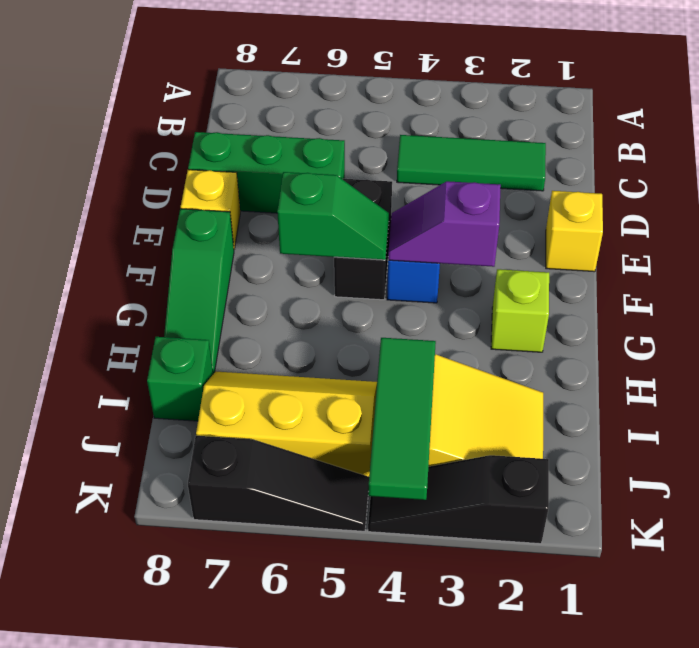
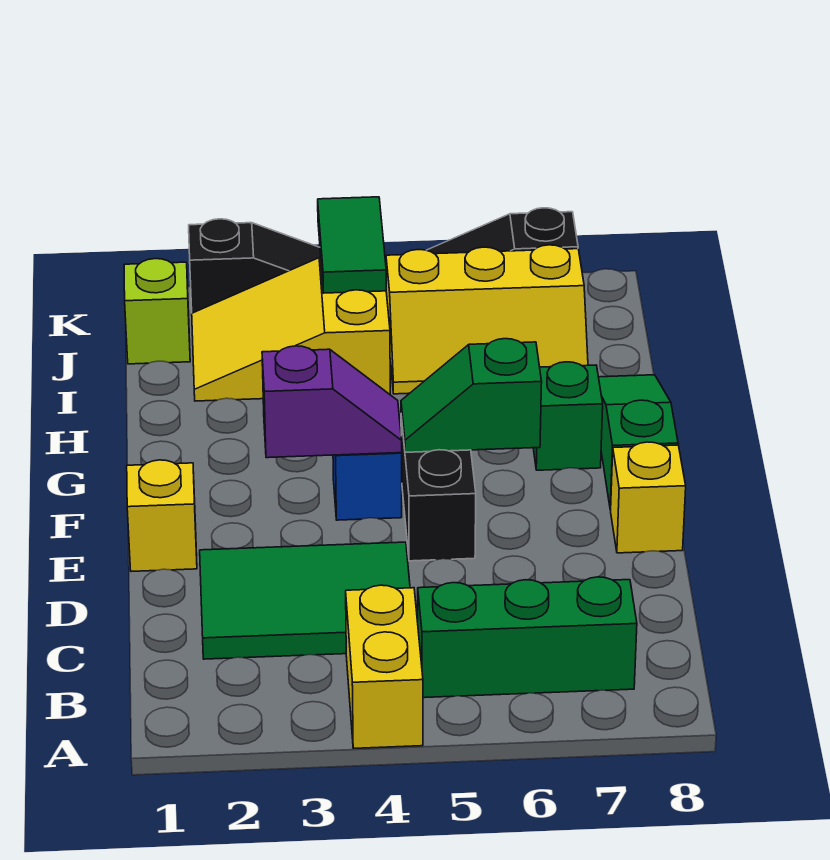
none -> yellow 1x2 brick [346,585,423,748]
green 1x3 tile [397,135,546,191] -> green 2x3 tile [200,542,410,659]
green 1x3 brick [188,132,345,213] -> green 1x3 brick moved to [418,577,637,698]
lime 1x1 brick [491,269,549,352] -> lime 1x1 brick moved to [124,259,190,364]
green 1x3 tile [368,338,436,500] -> green 1x2 tile [318,197,386,293]
green 1x1 brick [147,337,213,421] -> green 1x1 brick moved to [533,362,603,470]

